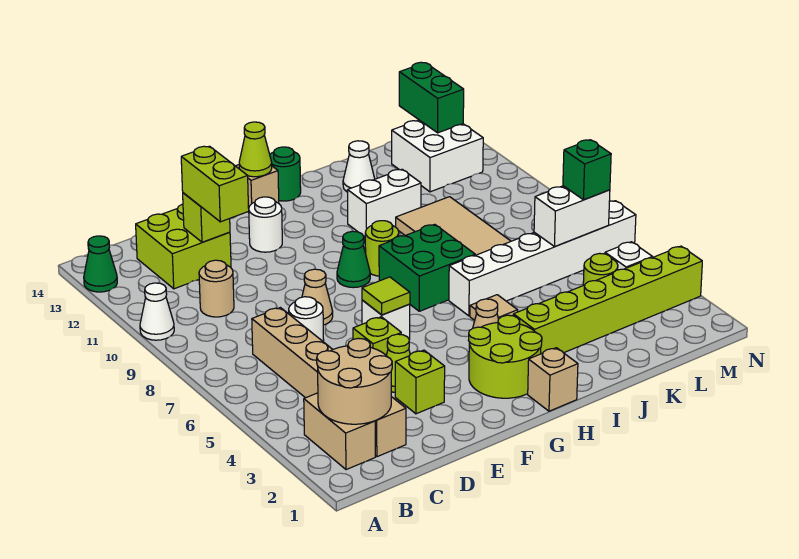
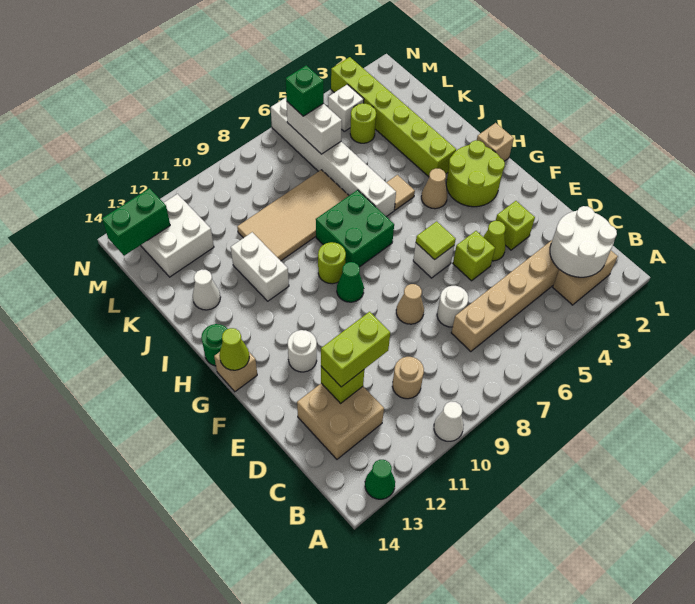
tan 2x2 round brick [317,338,392,424] -> white 2x2 round brick [550,206,617,277]
lime 2x2 brick [136,204,231,289] -> tan 2x2 brick [297,383,384,459]

